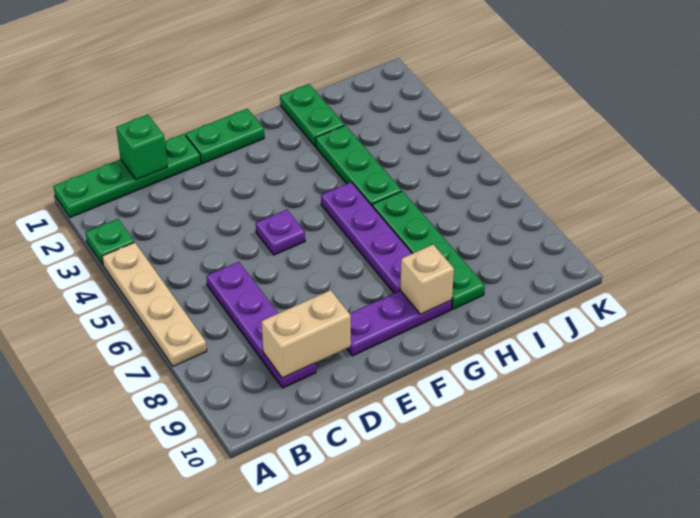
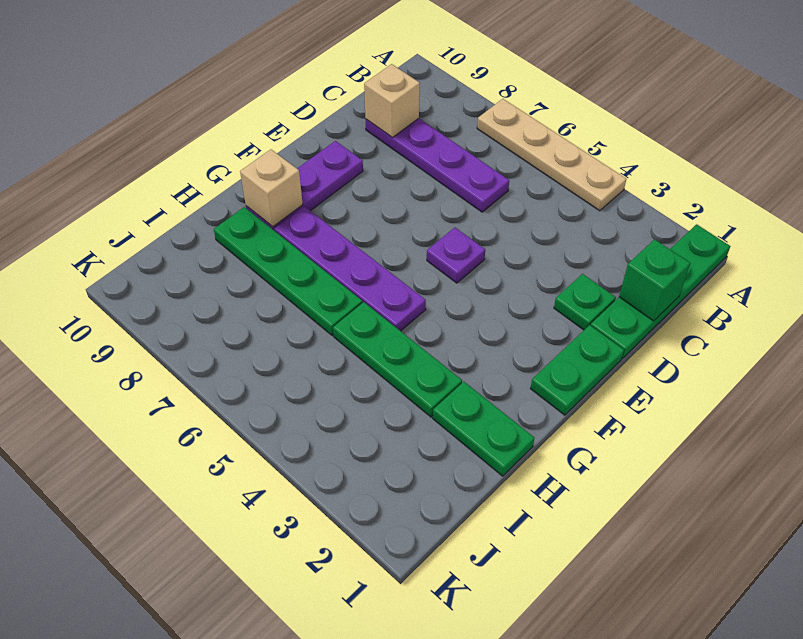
green 1x1 plate [86,219,134,265] -> green 1x1 plate moved to [554,274,616,330]
tan 1x2 brick [262,290,351,378] -> tan 1x1 brick [364,64,420,138]

